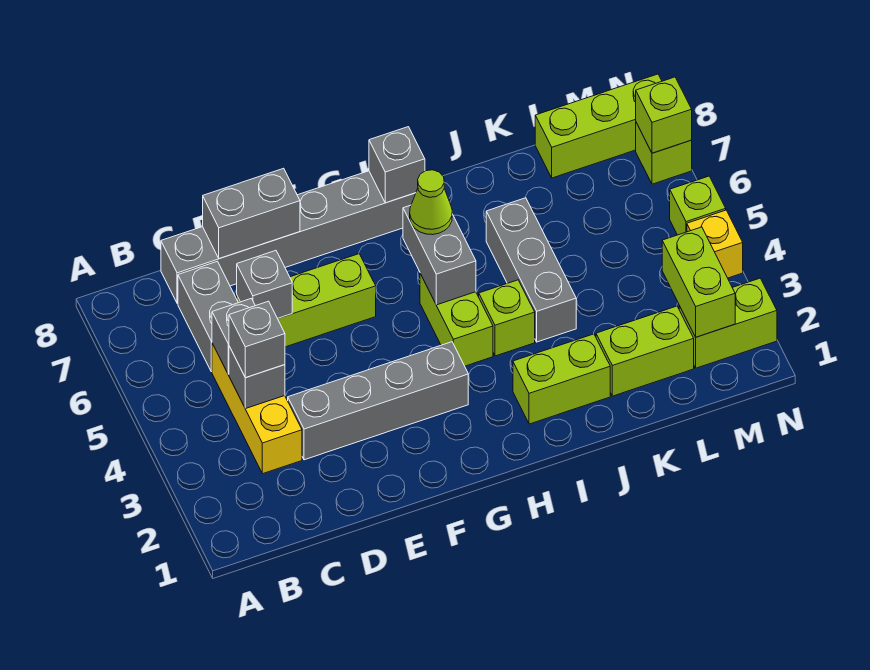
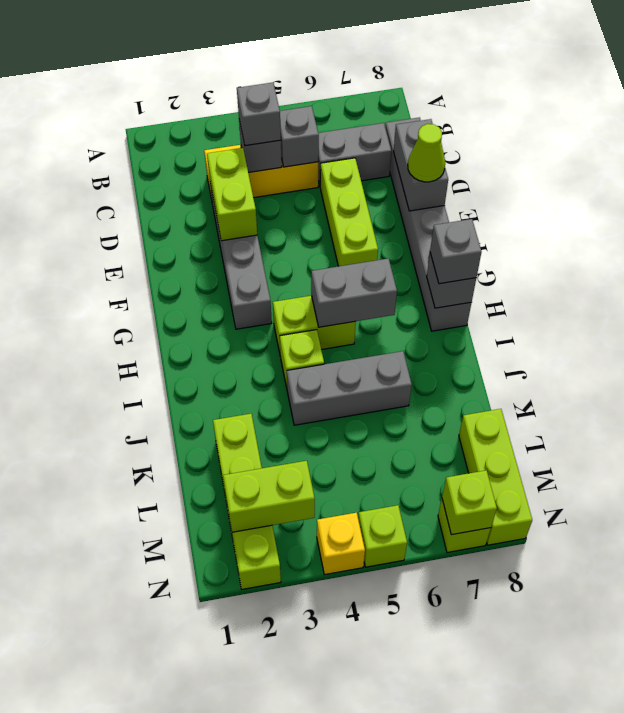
grey 1x1 brick [237,251,292,318] -> grey 1x1 brick moved to [430,219,481,284]
lime 1x1 cone [410,170,452,235] -> lime 1x1 cone moved to [408,124,445,182]
lime 1x2 brick [513,334,610,424] -> lime 1x2 brick moved to [207,148,257,241]

